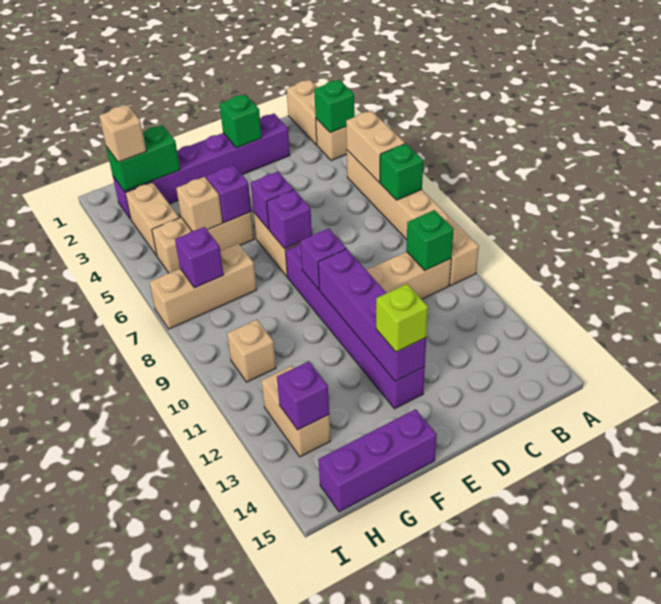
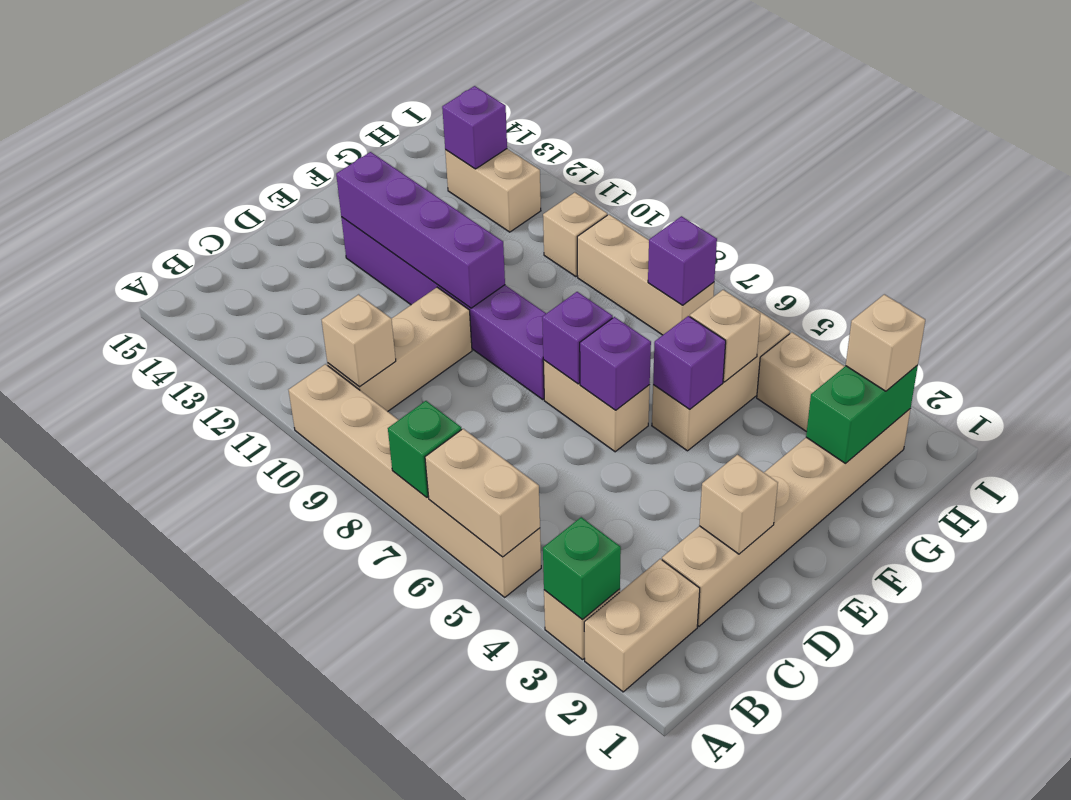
tan 1x2 brick [287,80,318,145] -> tan 1x2 brick turned to [584,559,700,692]
green 1x1 brick [406,210,454,270] -> tan 1x1 brick [322,295,396,387]
purple 1x6 brick [113,114,290,219] -> tan 1x6 brick [662,409,910,626]
green 1x1 brick [220,94,262,148] -> tan 1x1 brick [699,455,778,554]
purple 1x1 brick [300,228,346,289] -> none
lime 1x1 brick [376,284,428,352] -> none
purple 1x3 brick [318,409,437,512] -> none
tan 1x3 brick [149,244,257,329] -> tan 1x3 brick turned to [577,215,714,335]

